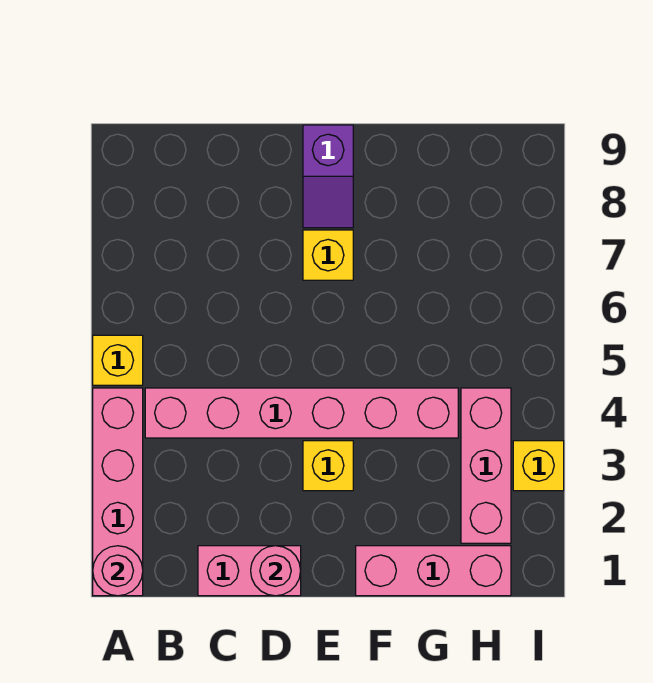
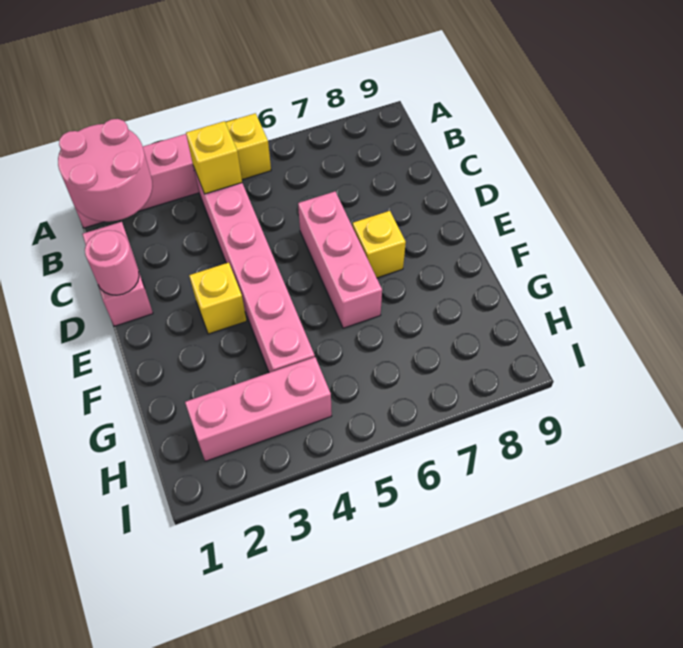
pink 1x1 round brick [93,546,143,596] -> pink 2x2 round brick [58,119,152,222]
purple 1x2 slope [303,125,353,228] -> none
pink 1x3 brick [356,546,511,596] -> pink 1x3 brick moved to [298,192,382,328]
yellow 1x1 brick [513,441,564,491] -> yellow 1x1 brick moved to [186,121,242,194]

